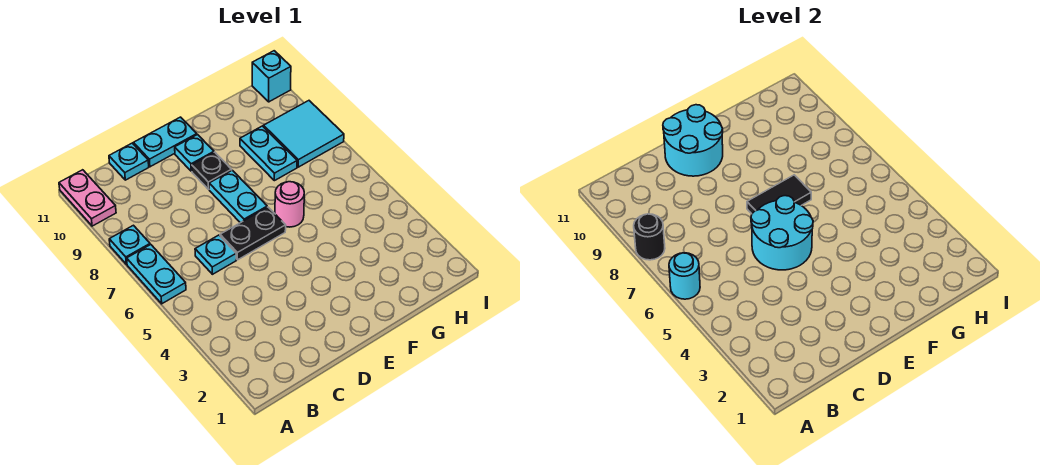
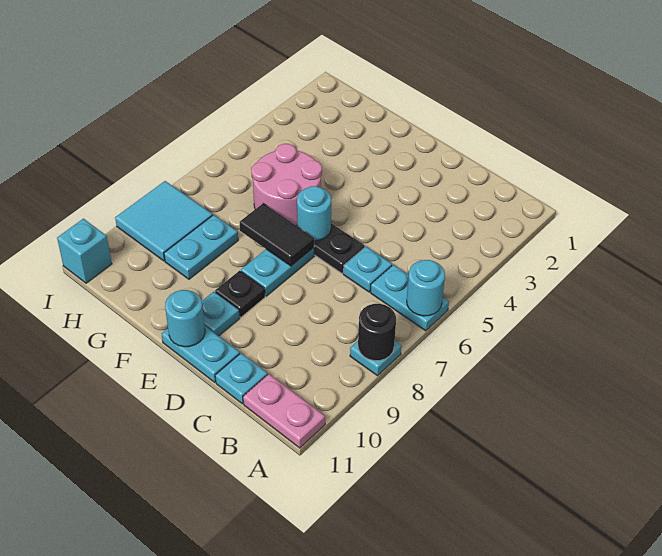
cyan 1x2 plate [127,245,186,304] -> cyan 1x2 plate turned to [371,265,449,331]
pink 1x2 plate [59,170,116,226] -> pink 1x2 plate turned to [243,374,325,448]
cyan 2x2 round brick [751,196,813,270] -> cyan 1x1 round brick [297,186,331,241]
cyan 2x2 round brick [663,105,723,176] -> cyan 1x1 round brick [165,290,205,347]
pink 1x1 round brick [275,182,304,227] -> pink 2x2 round brick [251,144,322,225]

